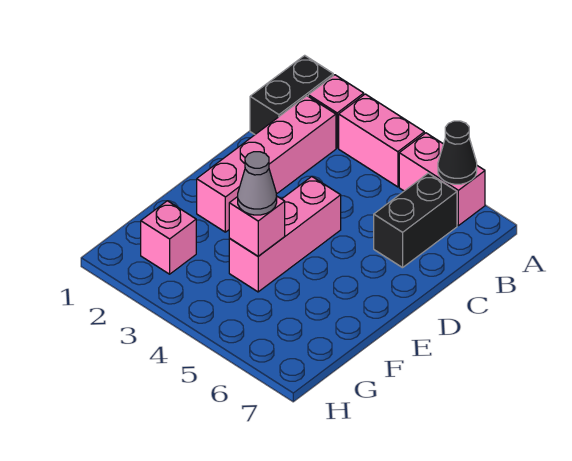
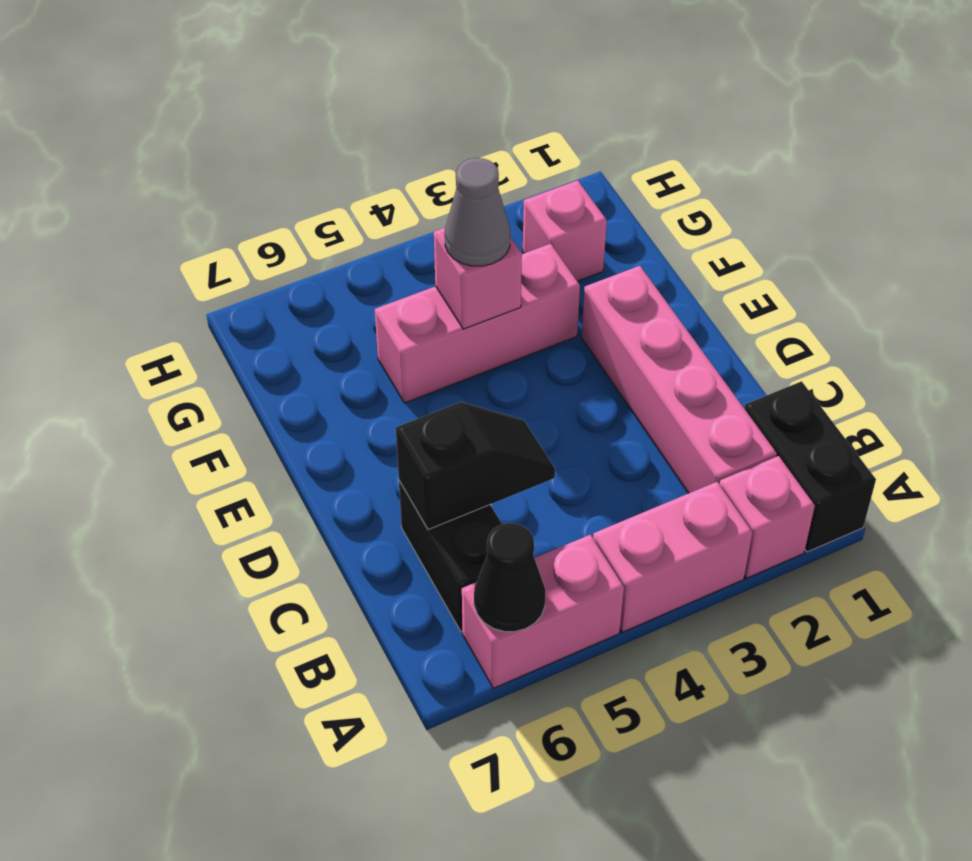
none -> black 1x2 slope [396,402,555,530]
pink 1x3 brick [229,177,341,292] -> pink 1x3 brick turned to [375,244,580,403]

